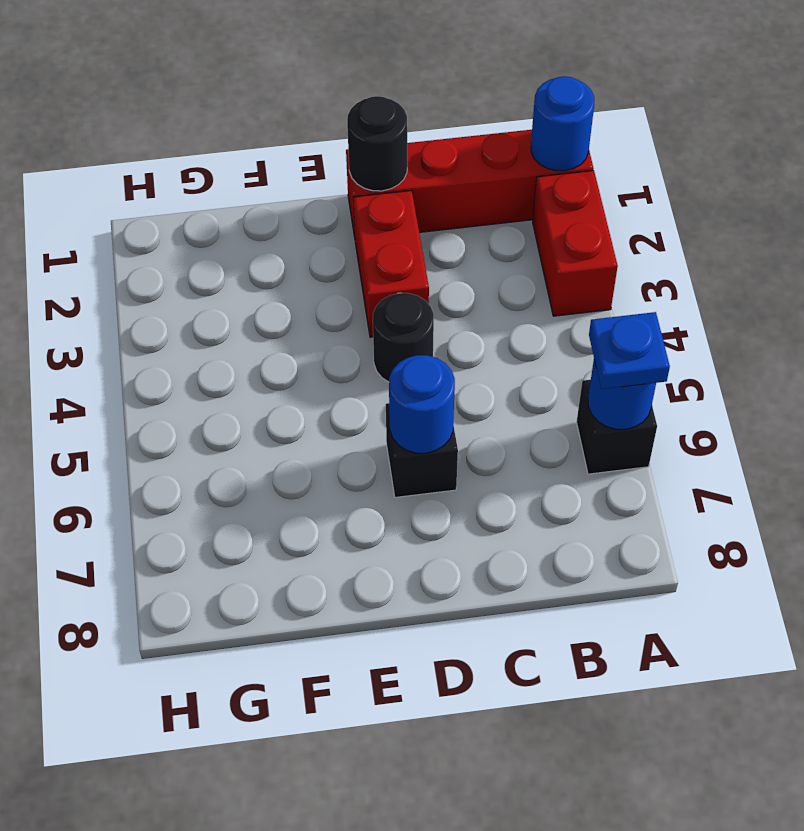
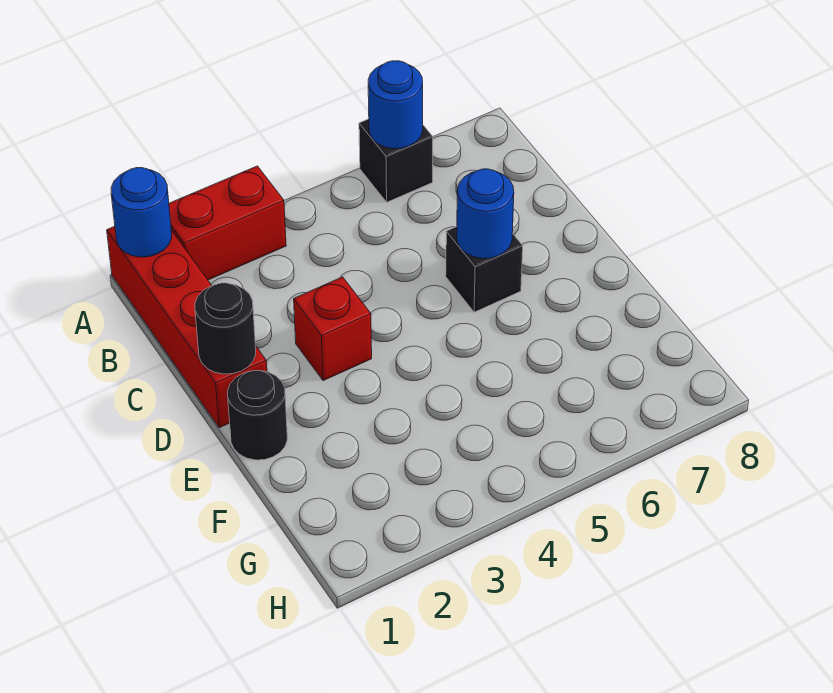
blue 1x1 plate [589,312,670,389] -> none
red 1x2 brick [353,191,429,337] -> red 1x1 brick [294,277,372,381]
black 1x1 round brick [373,293,434,382] -> black 1x1 round brick moved to [228,371,287,460]

